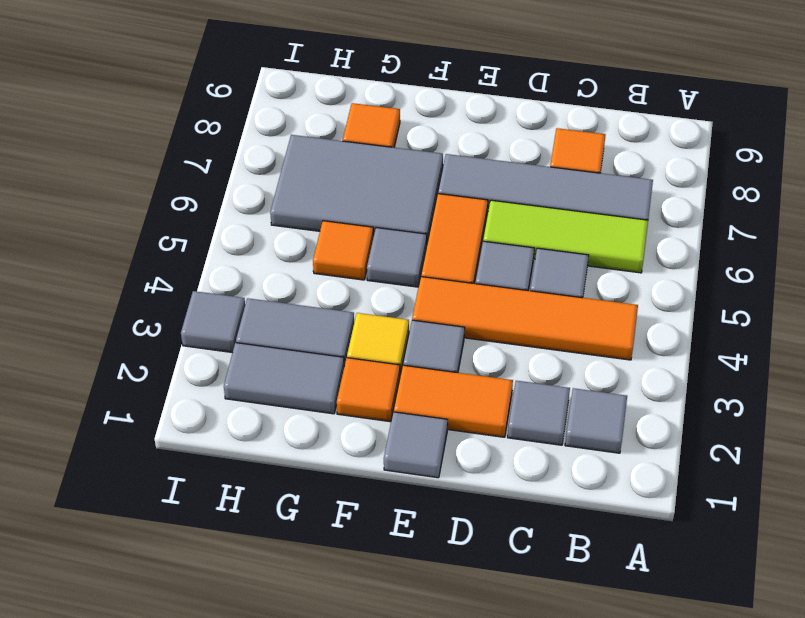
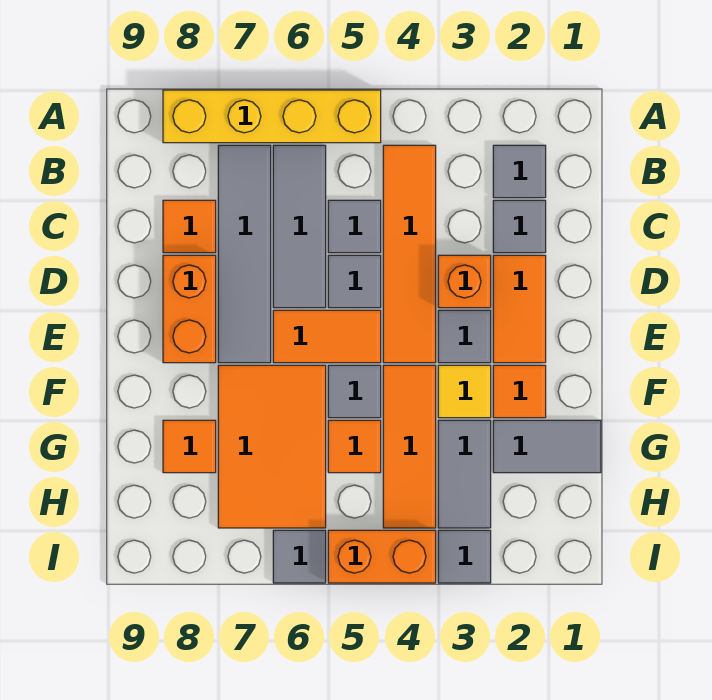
none -> yellow 1x4 brick [163,90,381,143]
lime 1x3 tile [483,200,648,273] -> grey 1x3 tile [273,145,326,308]
none -> orange 1x1 brick [438,255,491,308]
none -> orange 1x2 brick [163,255,216,363]
grey 1x1 tile [384,412,448,478] -> grey 1x1 tile moved to [273,530,326,583]
none -> orange 1x3 tile [383,365,436,528]
grey 2x3 tile [270,135,443,243] -> orange 2x3 tile [218,365,326,528]
grey 1x2 tile [224,343,344,414] -> grey 1x2 tile turned to [493,420,601,473]
none -> orange 1x2 brick [328,530,436,583]

